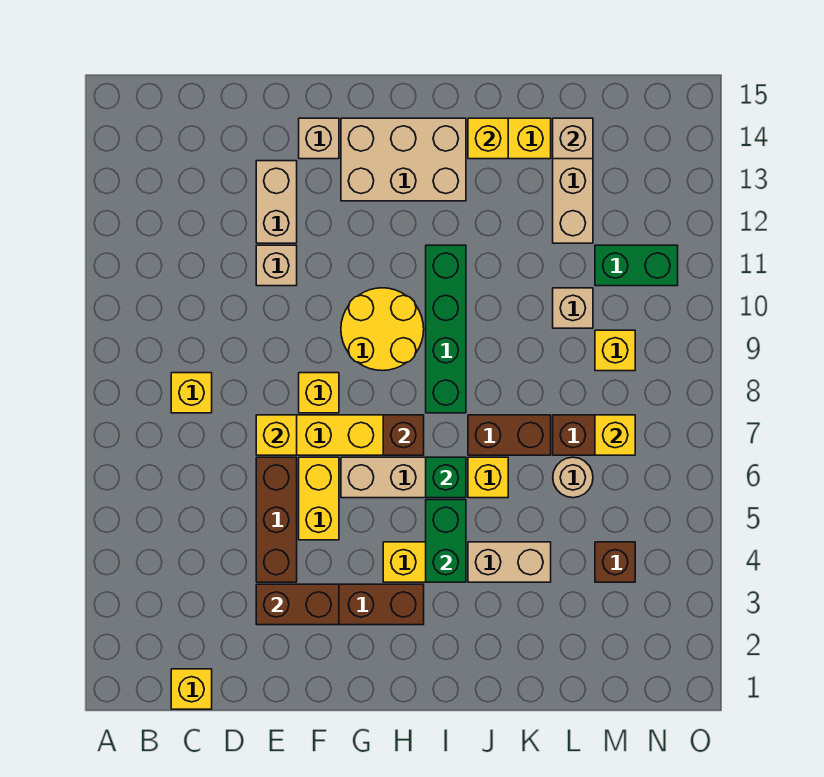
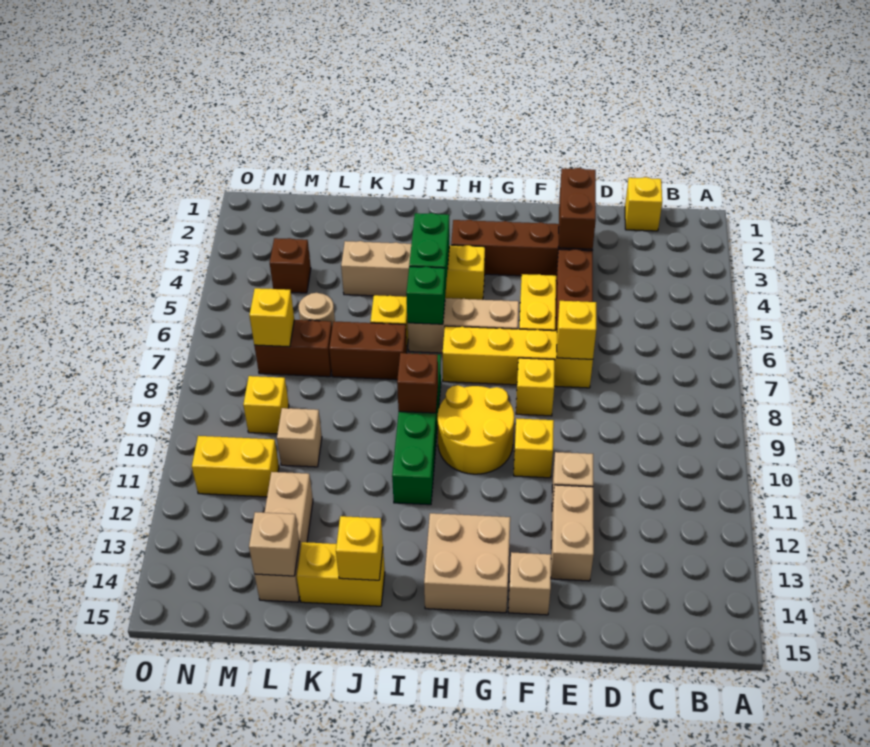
yellow 1x1 brick [171,373,212,413] -> yellow 1x1 brick moved to [514,418,554,478]
brown 1x2 brick [256,584,339,625] -> brown 1x2 brick turned to [558,168,596,249]
tan 2x3 brick [341,118,466,201] -> tan 2x2 brick [424,513,510,613]
brown 1x1 brick [383,415,424,455] -> brown 1x1 brick moved to [397,353,438,413]
green 1x2 brick [595,245,678,286] -> yellow 1x2 brick [192,436,279,497]

